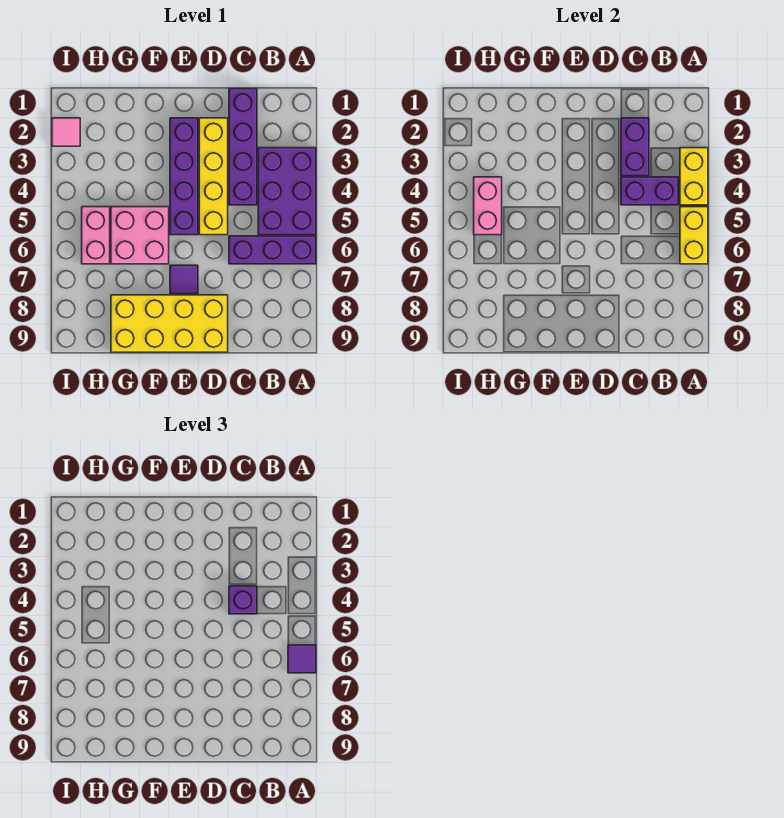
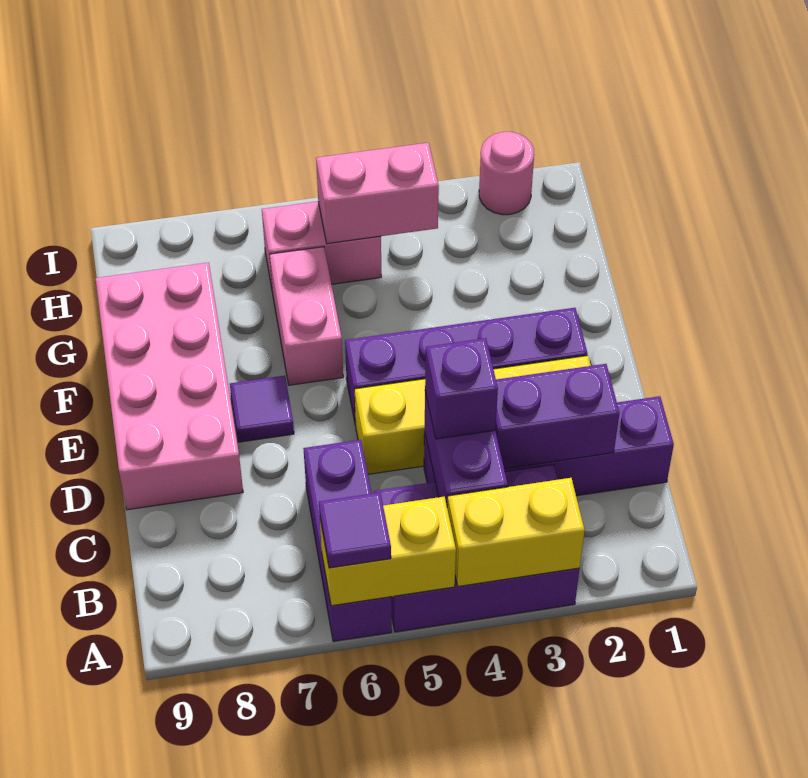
yellow 2x4 brick [111,295,228,352] -> pink 2x4 brick [96,263,243,510]
pink 2x2 brick [111,207,169,264] -> pink 1x2 brick [269,247,343,385]
pink 1x1 tile [52,118,80,146] -> pink 1x1 round brick [479,132,534,215]

